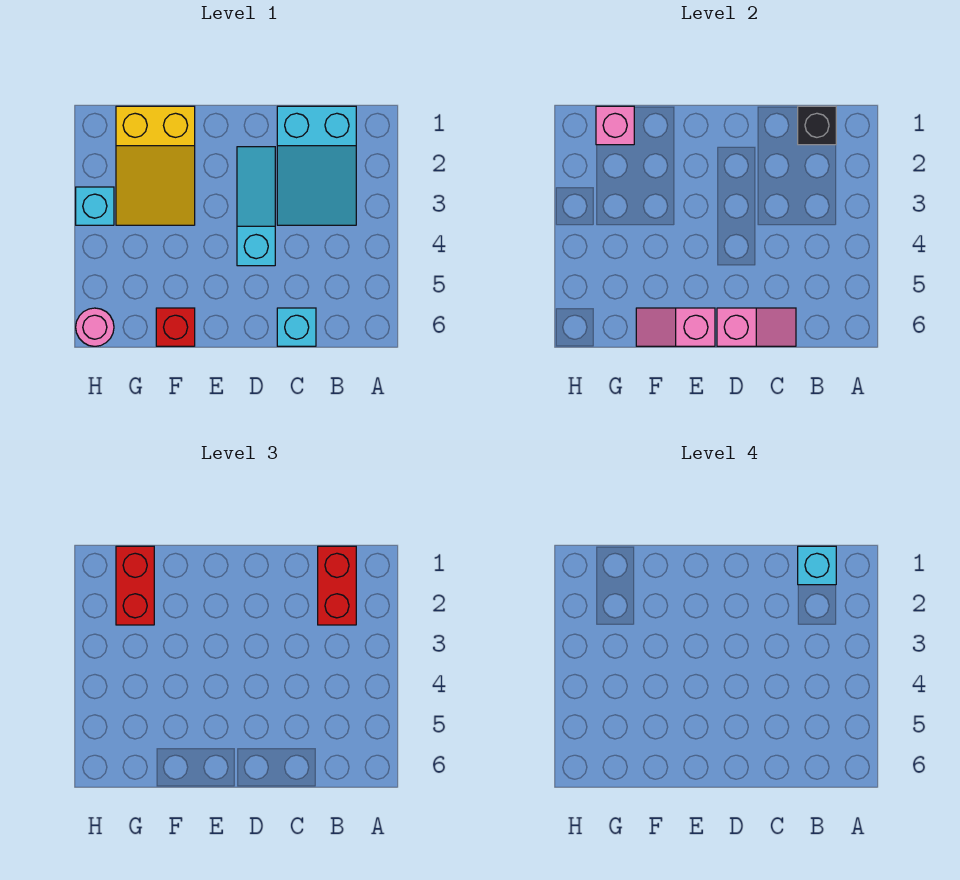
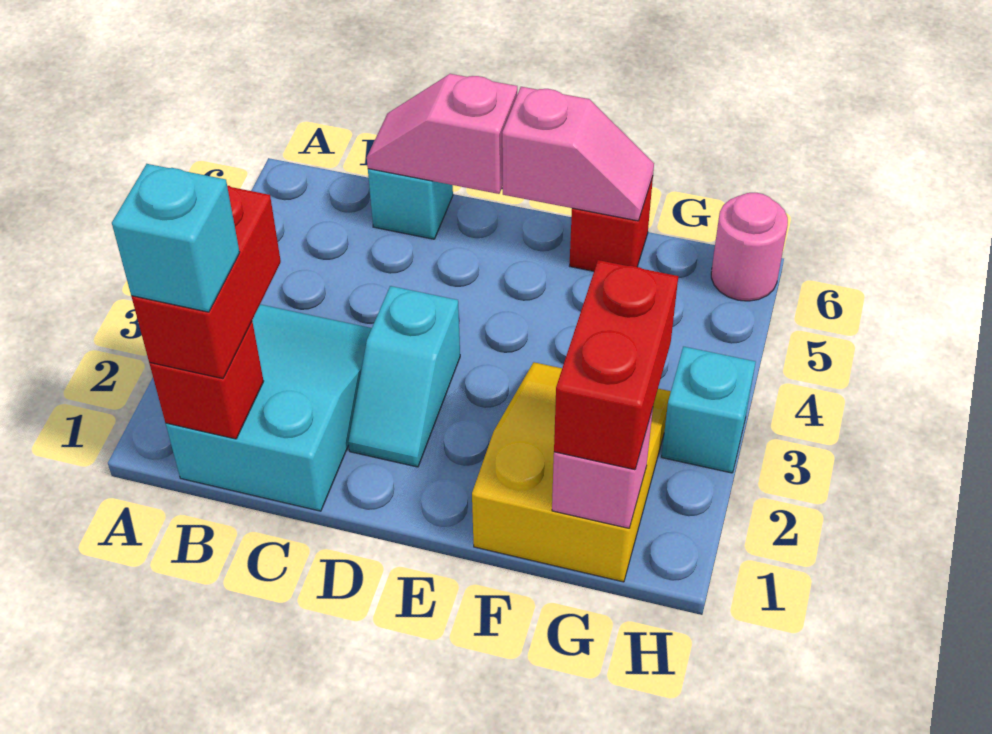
black 1x1 brick [798,106,836,145] -> red 1x1 brick [149,322,264,439]
cyan 1x3 slope [237,147,275,266] -> cyan 1x2 slope [348,286,460,467]

